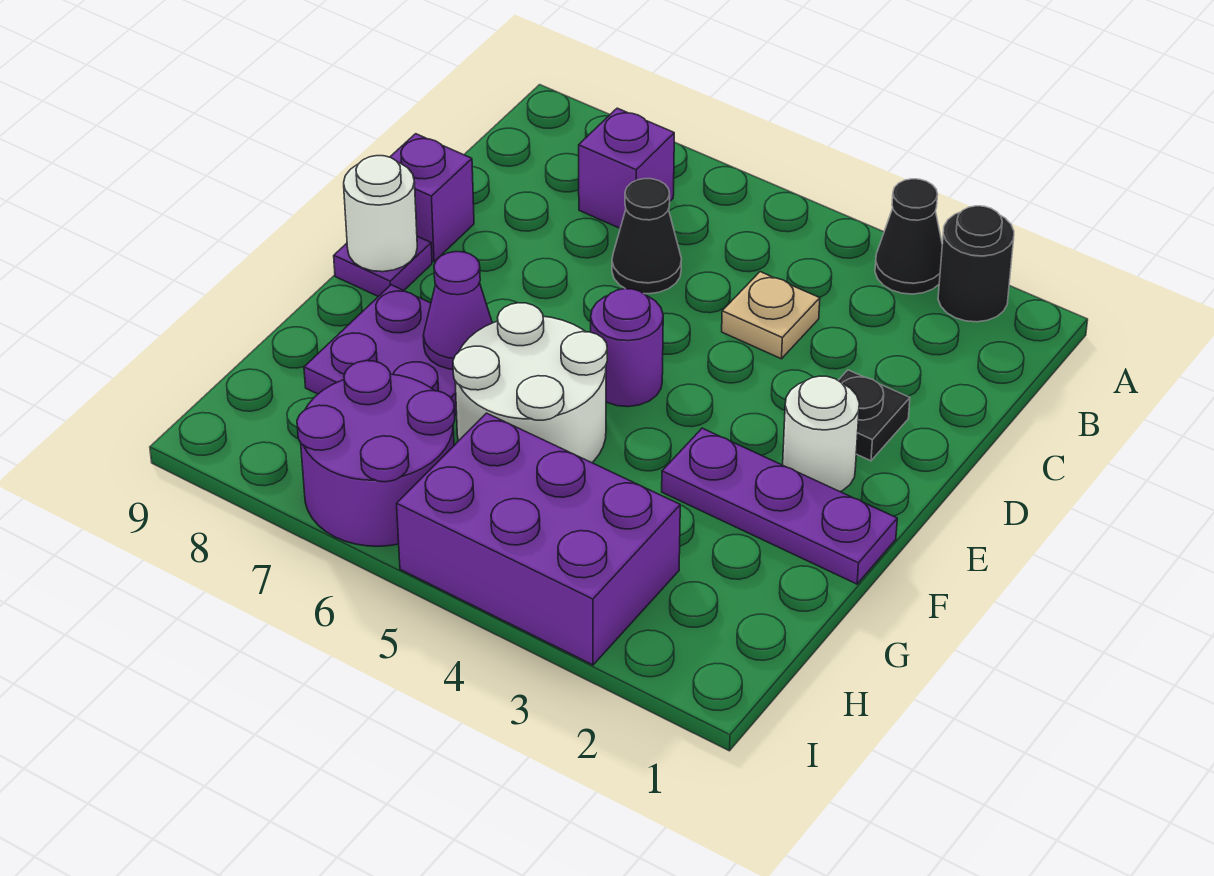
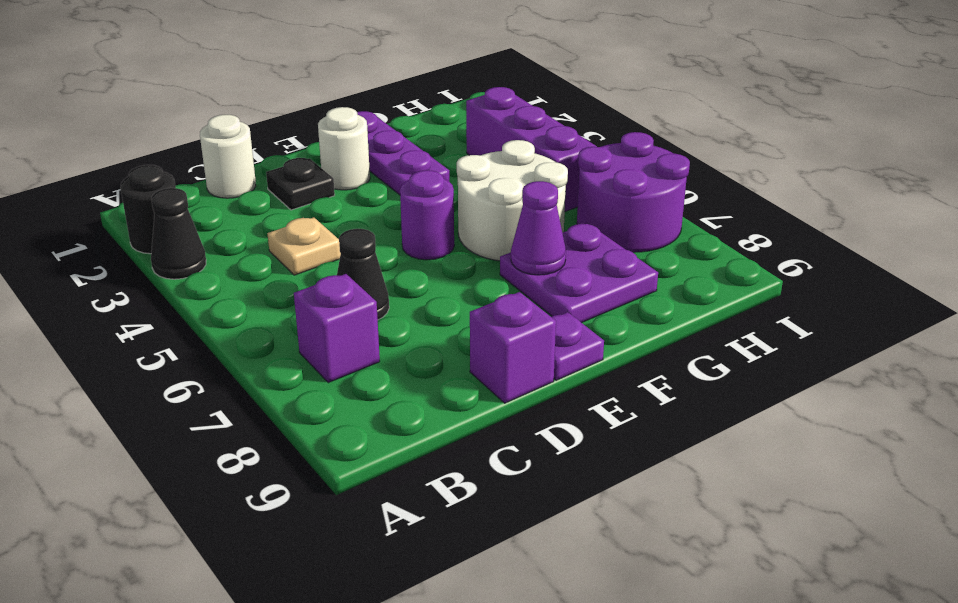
white 1x1 round brick [344,156,417,272] -> white 1x1 round brick moved to [200,115,256,198]
purple 2x3 brick [397,413,680,665] -> purple 1x3 brick [466,87,597,212]

